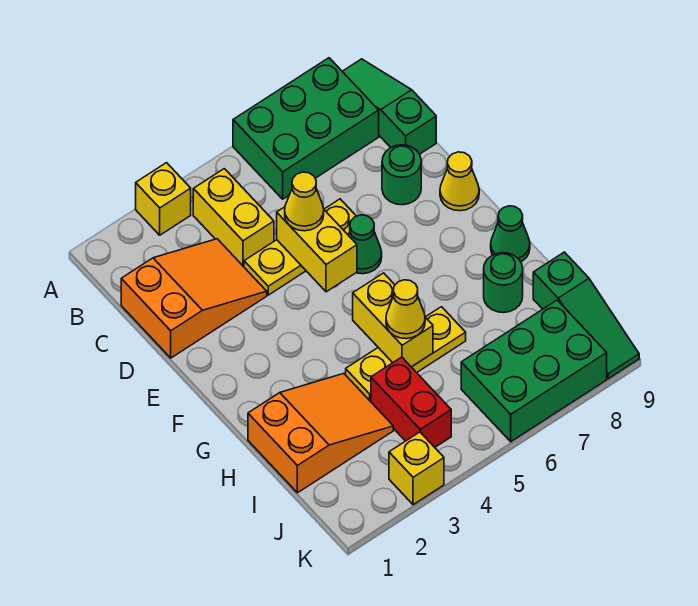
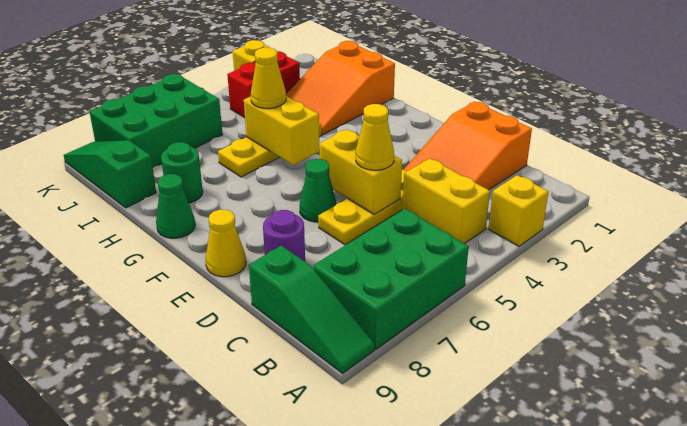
green 1x1 round brick [382,145,421,205] -> purple 1x1 round brick [263,210,305,261]
red 1x2 brick [371,357,451,447] -> red 1x2 brick turned to [227,51,300,118]

